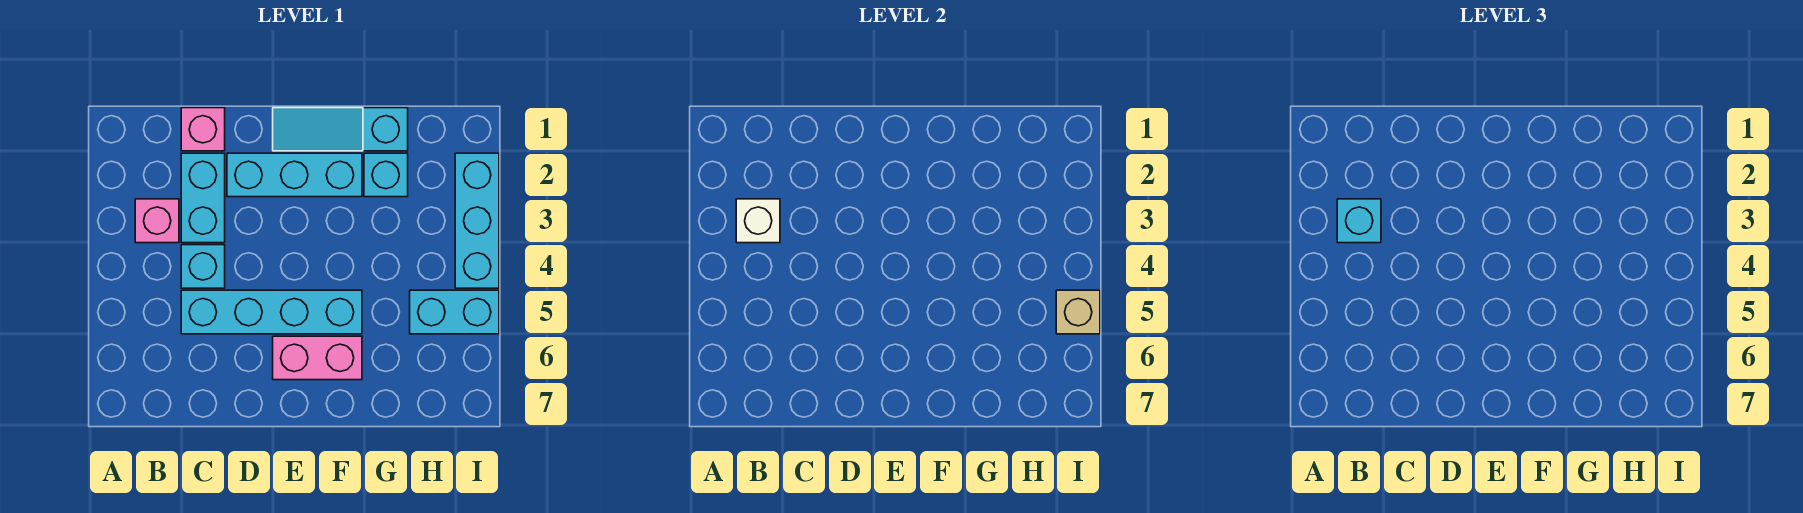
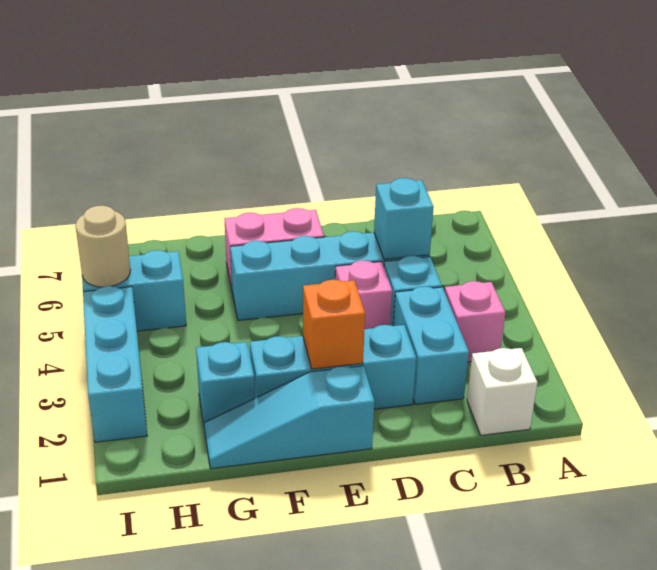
white 1x1 brick [736,199,780,243] -> white 1x1 brick moved to [467,348,538,435]
cyan 1x1 brick [1337,199,1381,243] -> cyan 1x1 brick moved to [374,178,434,259]
pink 1x1 brick [181,108,225,151] -> pink 1x1 brick moved to [335,261,392,329]
cyan 1x3 slope [273,108,408,151] -> cyan 1x3 slope turned to [204,366,374,469]
none -> orange 1x1 brick [303,280,365,369]
tan 1x1 brick [1056,290,1100,334] -> tan 1x1 round brick [75,206,131,287]

